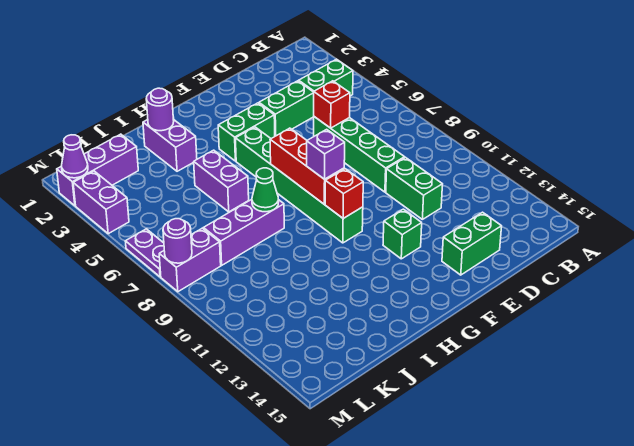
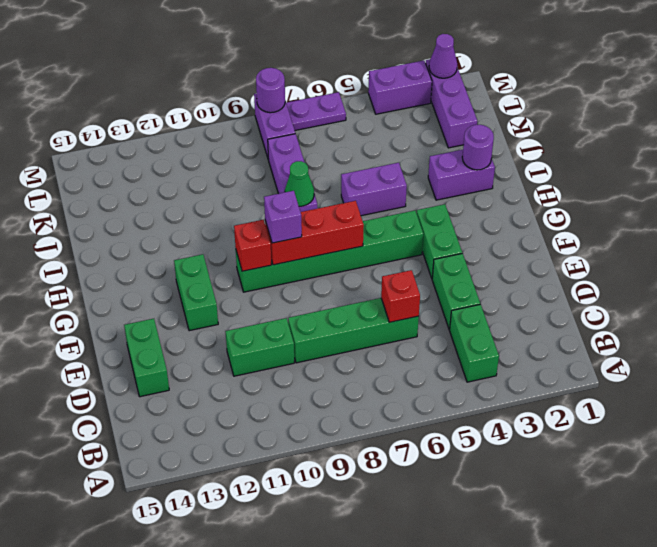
green 1x1 brick [383,209,422,259] -> green 1x2 brick [174,254,218,331]

